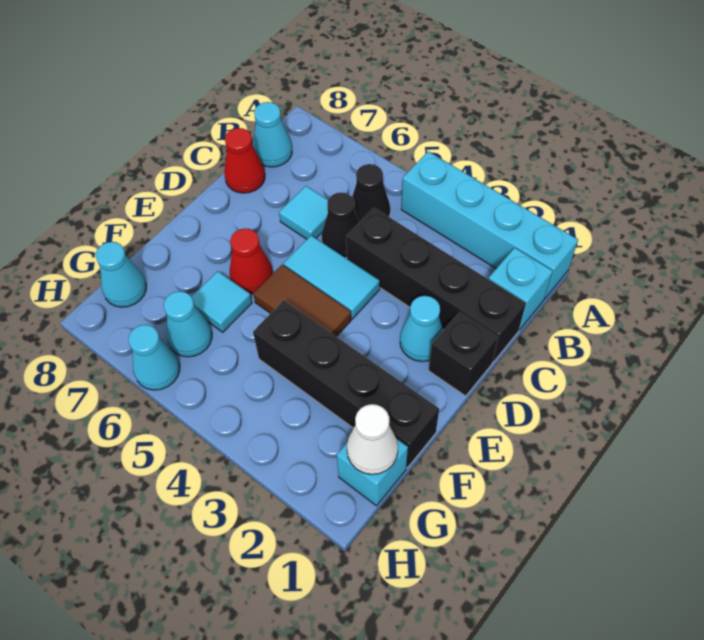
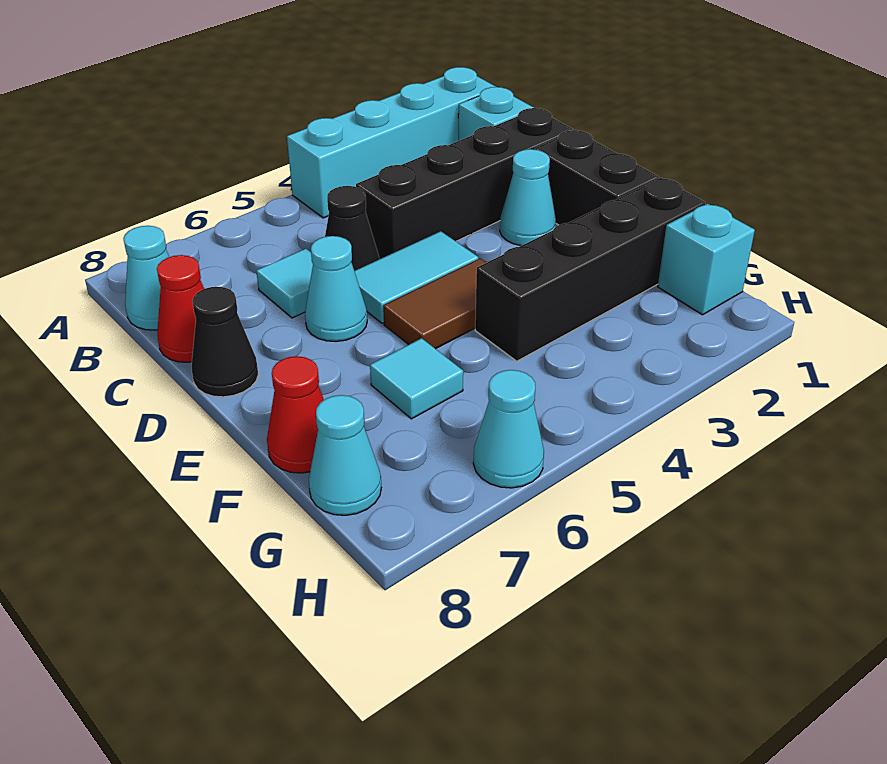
black 1x1 cone [352,164,390,222] -> black 1x1 cone moved to [191,287,258,397]
black 1x1 brick [429,312,498,396] -> black 1x2 brick [535,130,659,225]
red 1x1 cone [230,228,273,294] -> red 1x1 cone moved to [267,356,324,473]
white 1x1 cone [347,404,398,474] -> none
cyan 1x1 cone [164,291,212,357] -> cyan 1x1 cone moved to [305,236,367,342]

